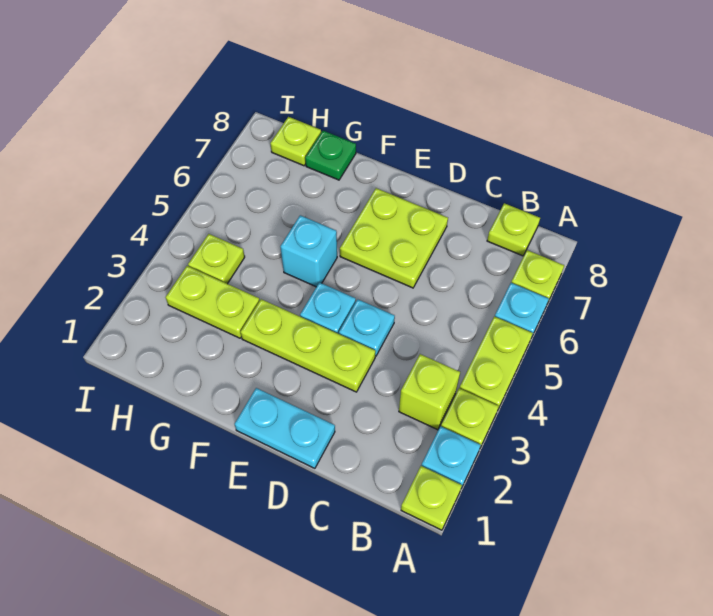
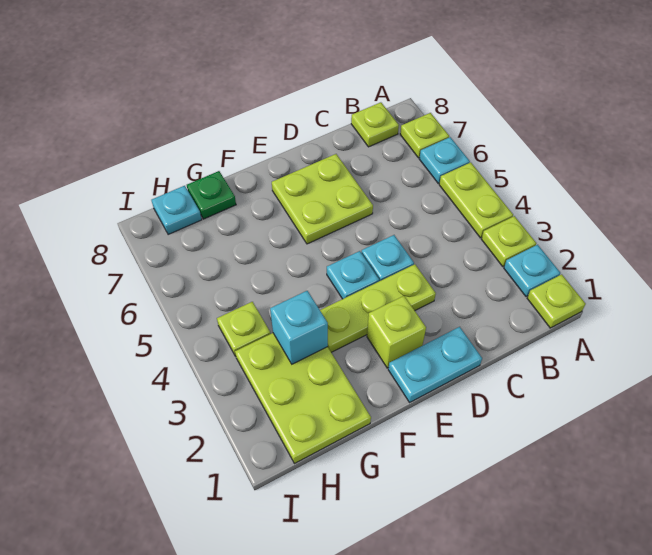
lime 1x1 brick [399,354,460,430] -> lime 1x1 brick moved to [367,296,426,368]
cyan 1x1 brick [280,215,337,287] -> cyan 1x1 brick moved to [270,291,328,364]
lime 1x2 plate [166,266,260,338] -> lime 2x3 plate [235,333,371,464]
lime 1x1 plate [270,117,321,166] -> cyan 1x1 plate [151,186,202,235]

